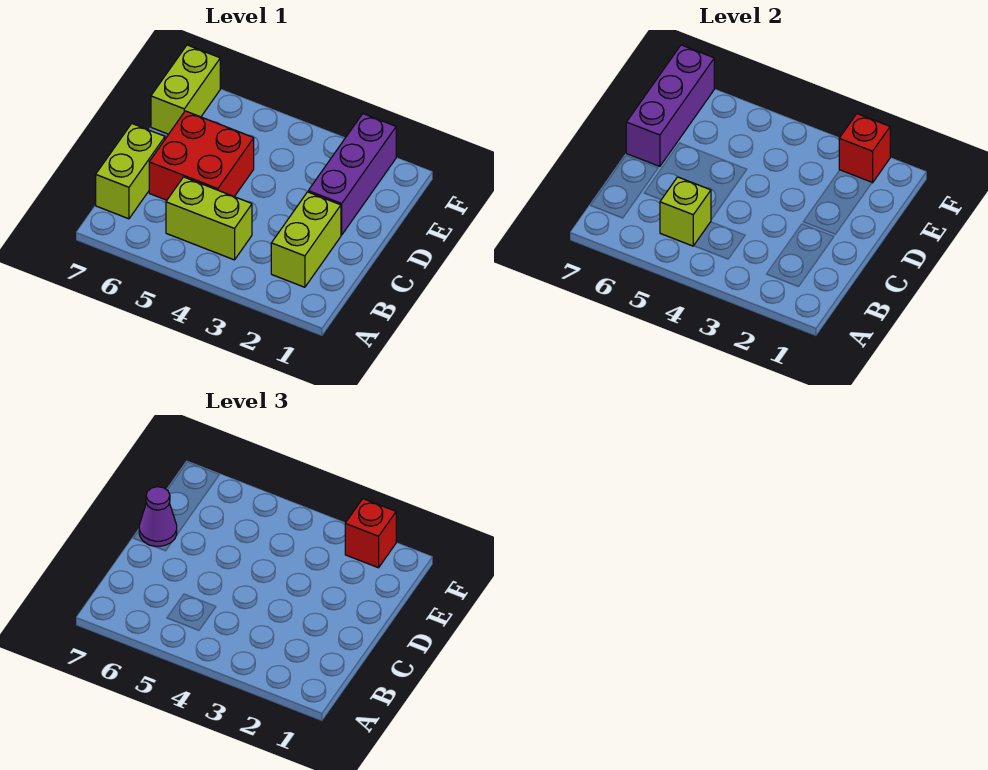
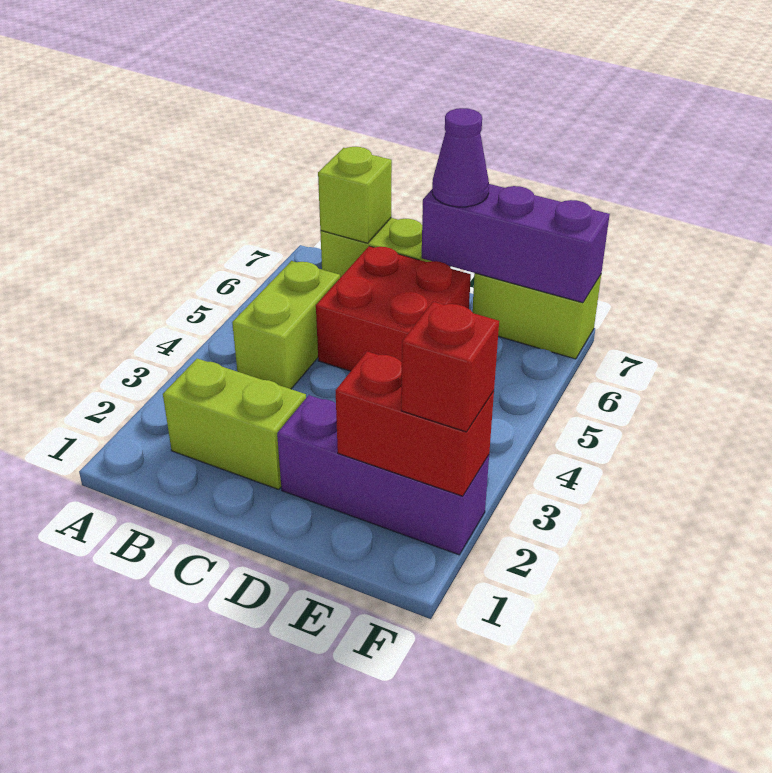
lime 1x1 brick [660,177,711,246] -> lime 1x1 brick moved to [318,147,392,243]
red 1x1 brick [839,114,890,183] -> red 1x2 brick [335,351,494,496]

